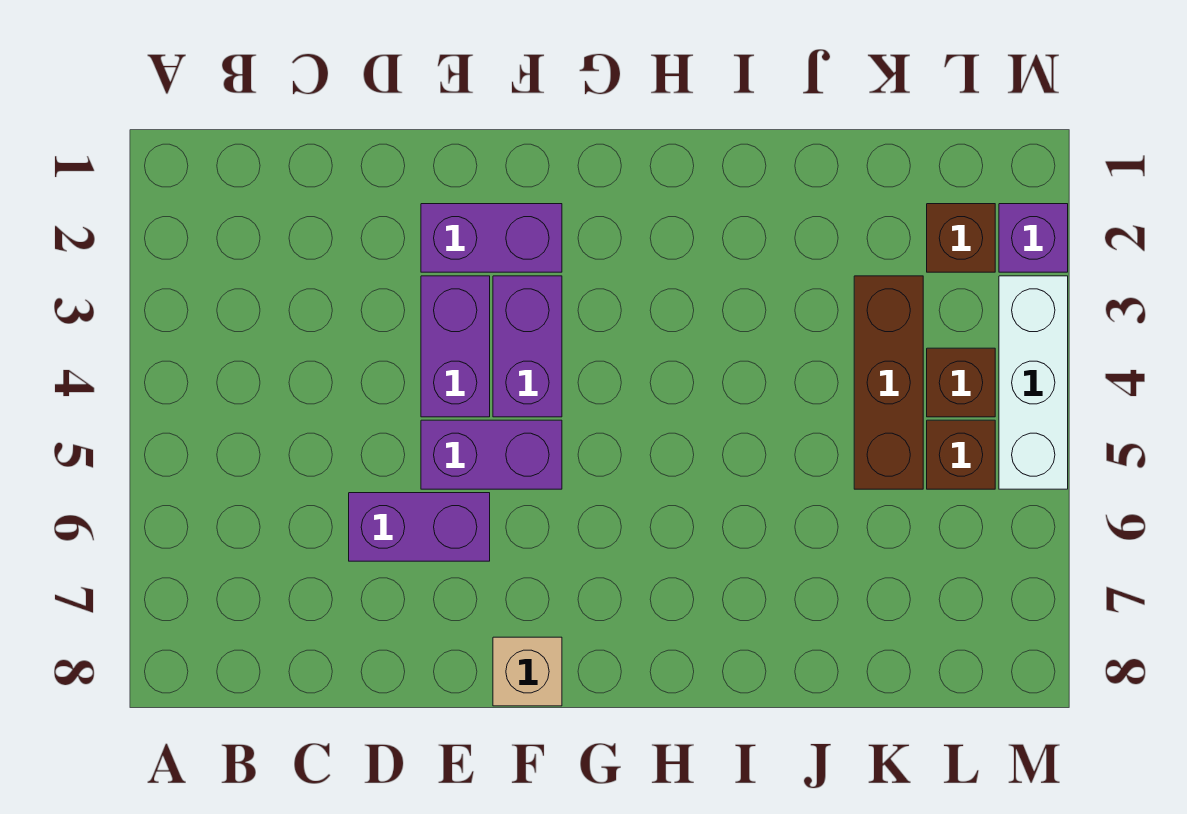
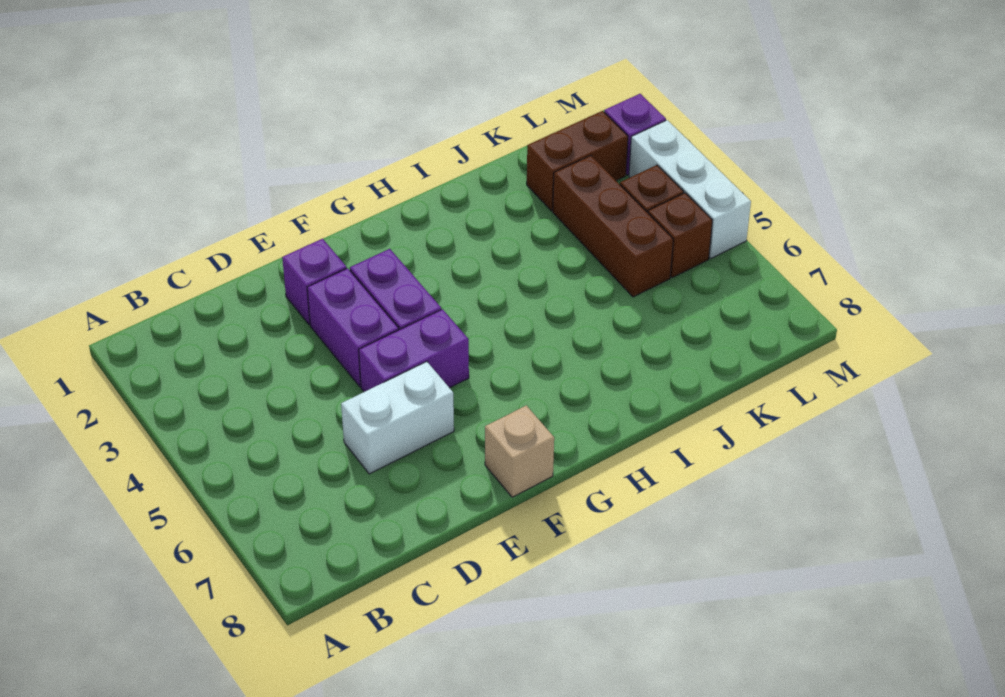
purple 1x2 brick [349,493,490,561] -> white 1x2 brick [341,362,454,474]
purple 1x2 brick [421,204,562,272] -> purple 1x1 brick [282,239,347,325]
brown 1x1 brick [927,204,995,272] -> brown 1x2 brick [527,111,628,211]

